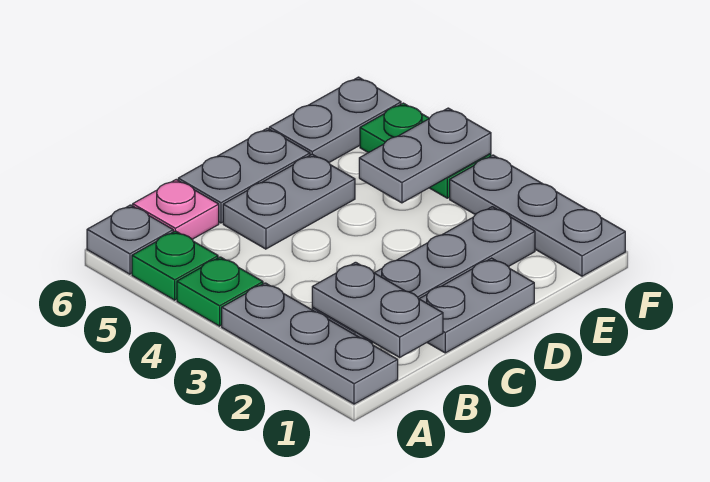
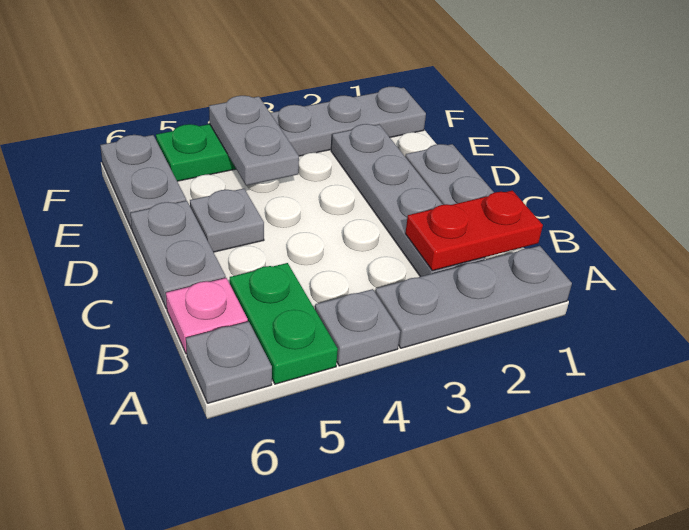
green 1x1 plate [177,257,263,326] -> grey 1x1 plate [315,289,400,366]
green 1x1 plate [132,231,218,300] -> green 1x2 plate [230,263,338,384]
grey 1x2 plate [312,262,443,357] -> red 1x2 plate [405,191,543,271]
grey 1x2 plate [223,154,355,249] -> grey 1x1 plate [190,189,264,252]

